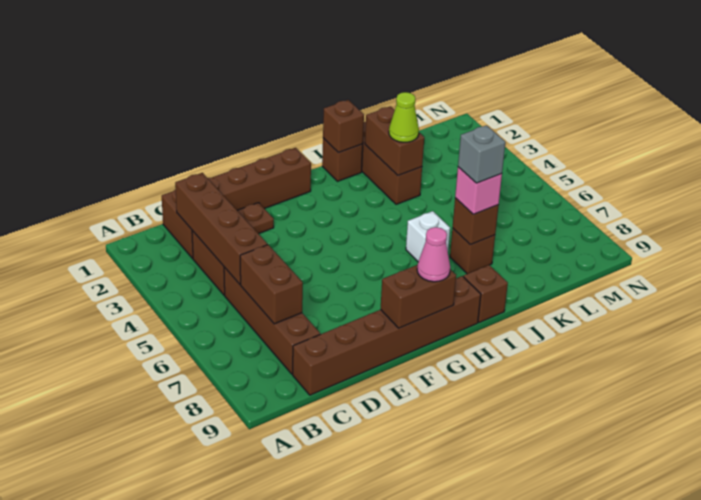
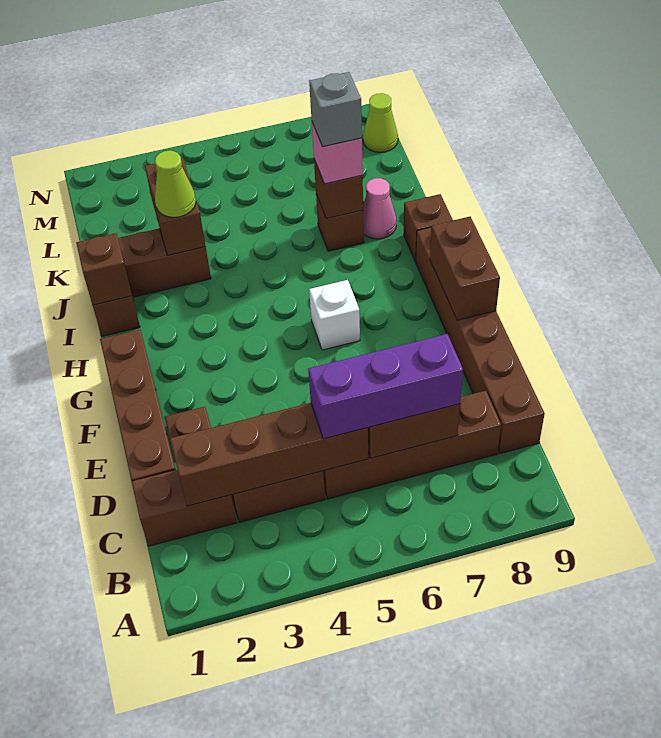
none -> purple 1x3 brick [308,334,463,439]
pink 1x1 cone [417,227,450,282] -> pink 1x1 cone moved to [363,178,396,239]
white 1x1 brick [406,211,450,261] -> white 1x1 brick moved to [309,280,360,350]
brown 1x2 brick [365,106,424,176] -> brown 1x2 brick turned to [145,157,206,255]
none -> lime 1x1 cone [363,93,398,152]

